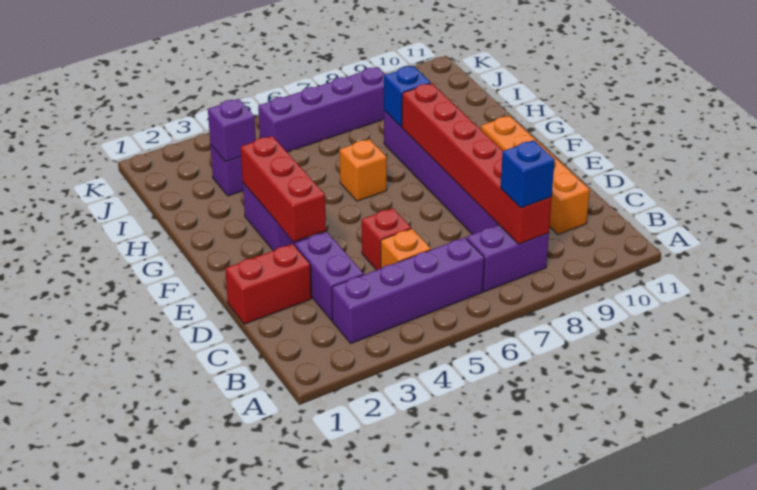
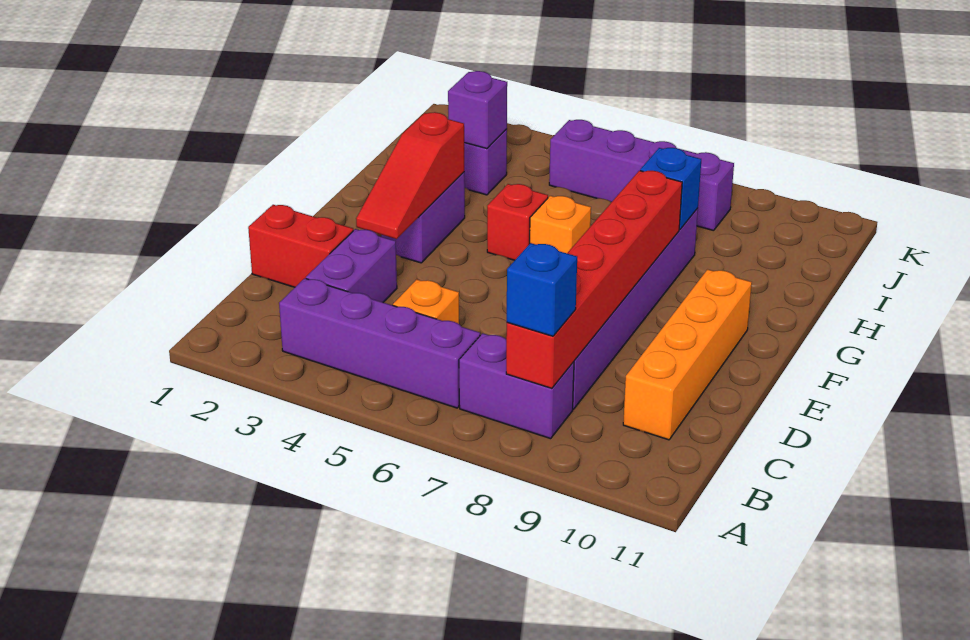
red 1x1 brick [362,208,411,270] -> red 1x1 brick moved to [487,184,548,260]
red 1x3 brick [241,136,326,242] -> red 1x3 slope [356,112,464,239]

